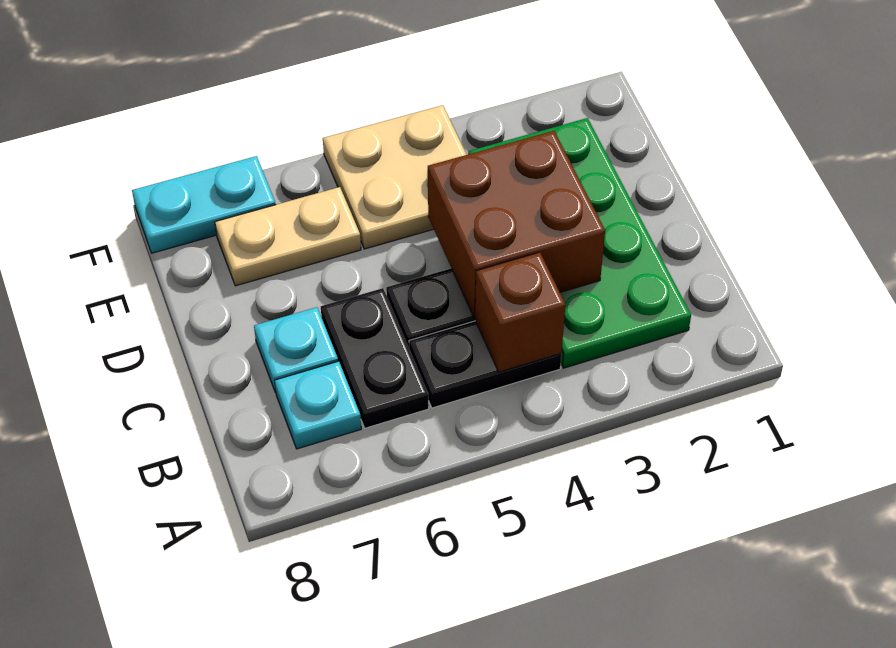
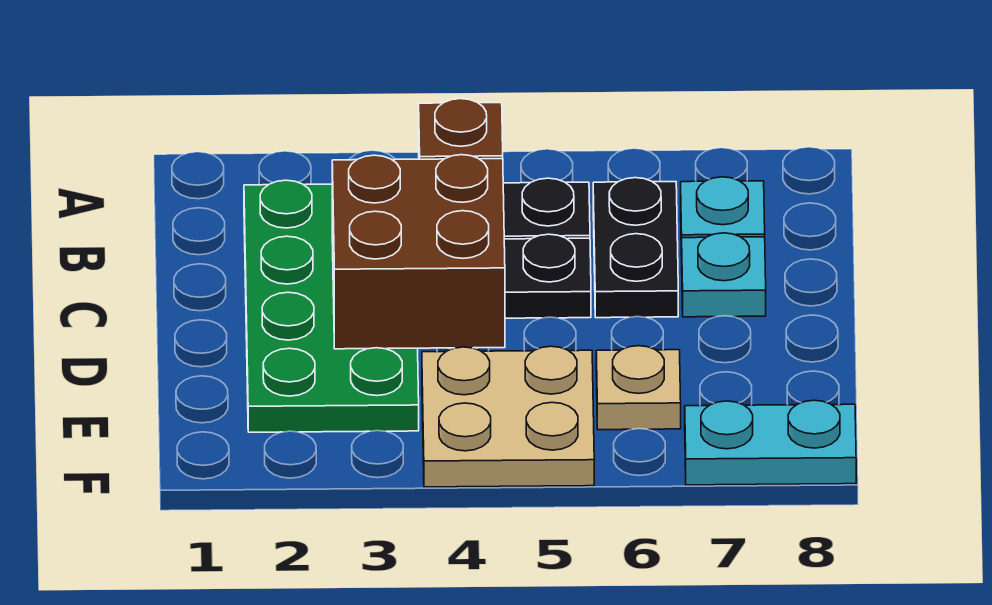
tan 1x2 plate [215,187,361,286] -> tan 1x1 plate [596,346,681,430]

